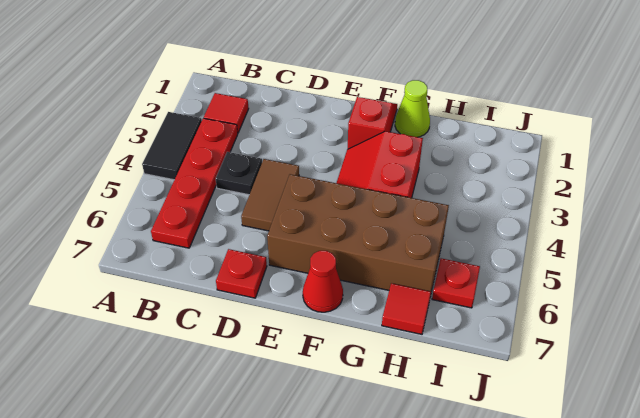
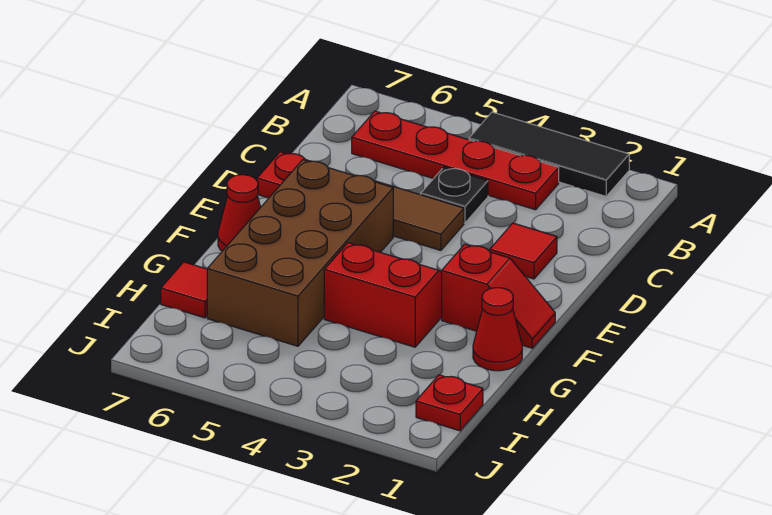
black 1x2 tile [142,112,202,180] -> black 1x3 tile [469,112,629,196]
red 1x1 tile [204,93,249,132] -> red 1x1 tile moved to [490,223,557,279]
lime 1x1 cone [395,80,430,137] -> red 1x1 cone [473,288,522,371]
red 1x1 plate [432,258,480,308] -> red 1x1 plate moved to [416,375,483,431]

